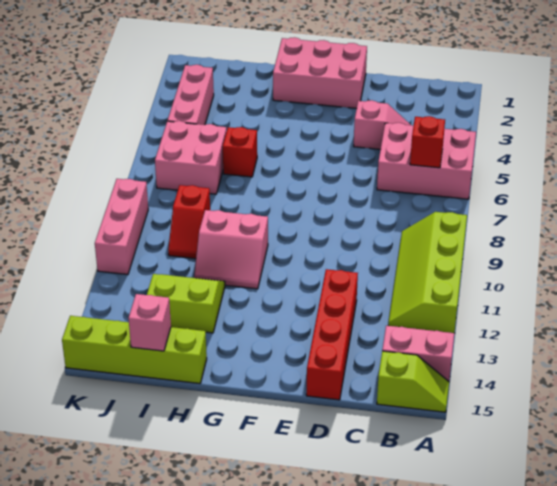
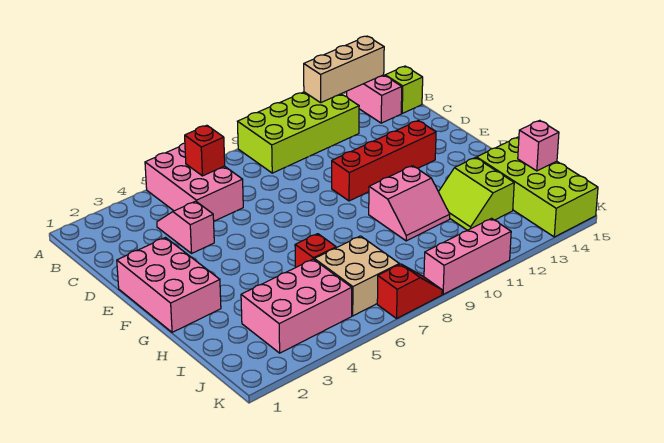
lime 2x4 slope [388,212,467,333] -> lime 2x4 brick [238,92,359,173]
none -> tan 1x3 brick [304,36,384,103]
red 1x4 brick [306,269,358,400] -> red 1x4 brick moved to [332,121,436,201]
pink 2x2 slope [194,210,268,289] -> pink 2x2 slope turned to [369,166,450,241]
lime 1x4 brick [62,316,207,384] -> lime 2x4 brick [477,137,598,237]
pink 2x2 brick [155,121,227,194] -> tan 2x2 brick [314,236,399,316]
red 1x2 slope [168,185,210,259] -> red 1x2 slope moved to [377,264,442,318]
pink 1x3 brick [168,65,214,125] -> pink 2x3 brick [241,259,352,353]

